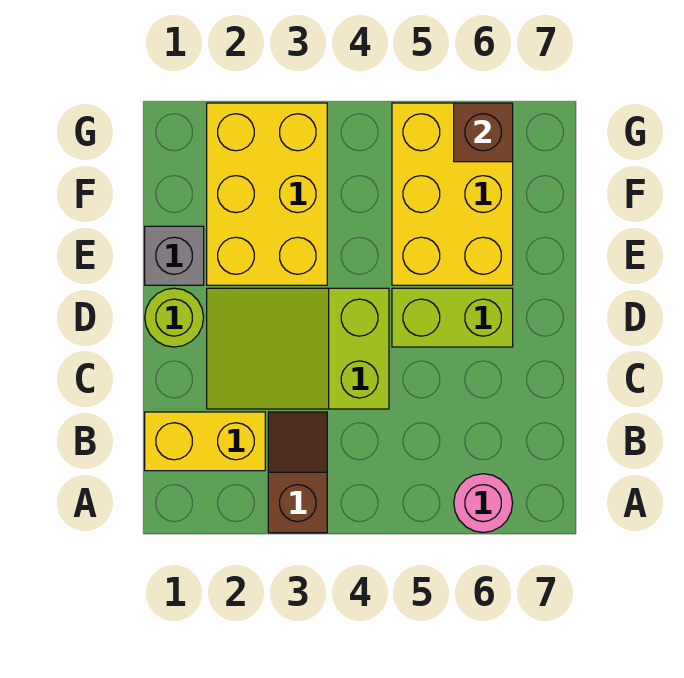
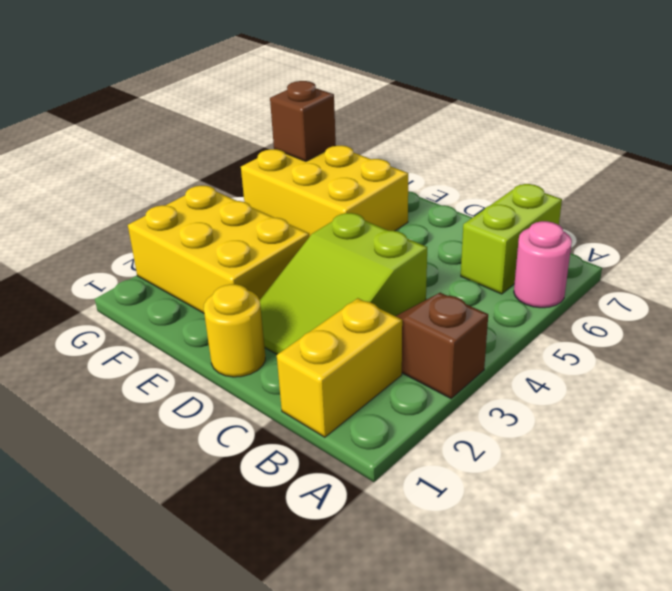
lime 1x1 round brick [145,288,204,347] -> yellow 1x1 round brick [204,284,265,377]
lime 1x2 brick [392,288,513,347] -> lime 1x2 brick moved to [461,184,562,294]
grey 1x1 brick [145,226,204,285] -> none

